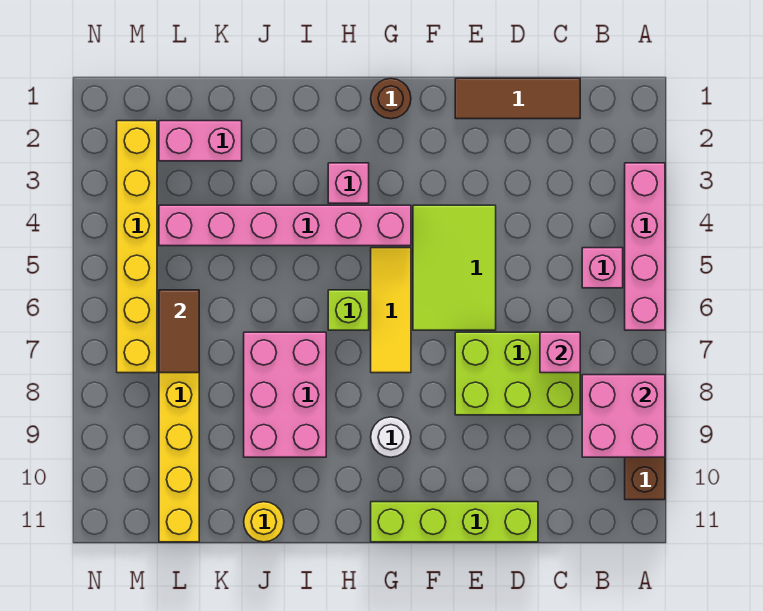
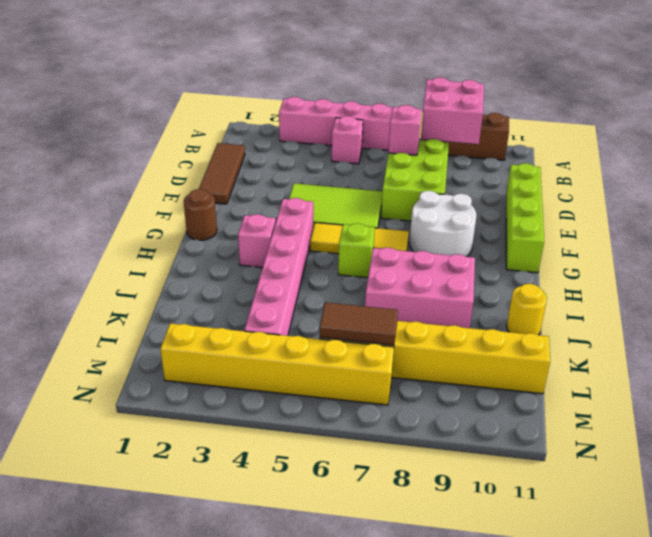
white 1x1 round brick [371,417,411,457] -> white 2x2 round brick [410,191,476,257]
pink 1x2 brick [159,121,242,161] -> none

